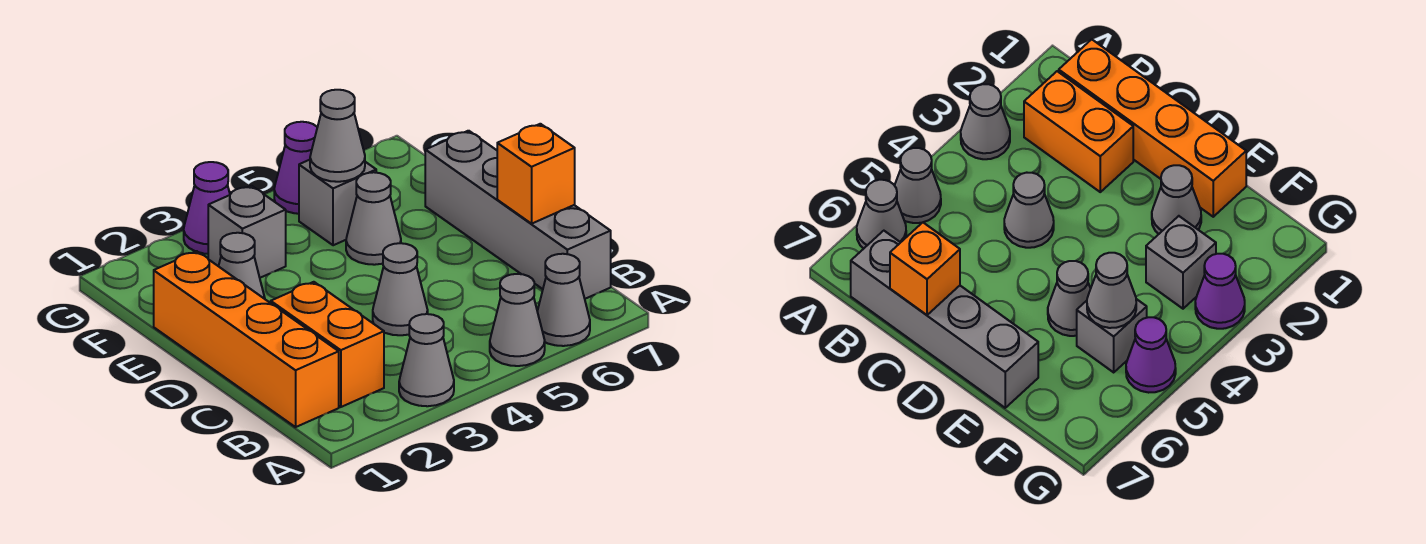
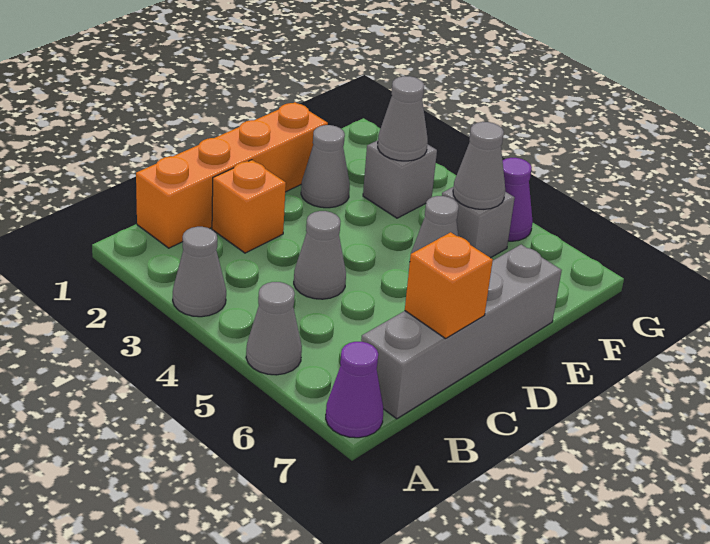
grey 1x1 cone [537,254,590,346] -> grey 1x1 cone moved to [378,76,428,161]
orange 1x2 brick [271,282,384,407] -> orange 1x1 brick [212,160,286,253]
purple 1x1 cone [184,162,230,254] -> purple 1x1 cone moved to [326,342,383,438]

